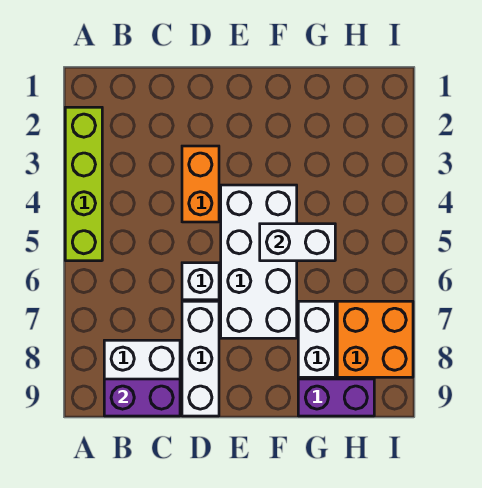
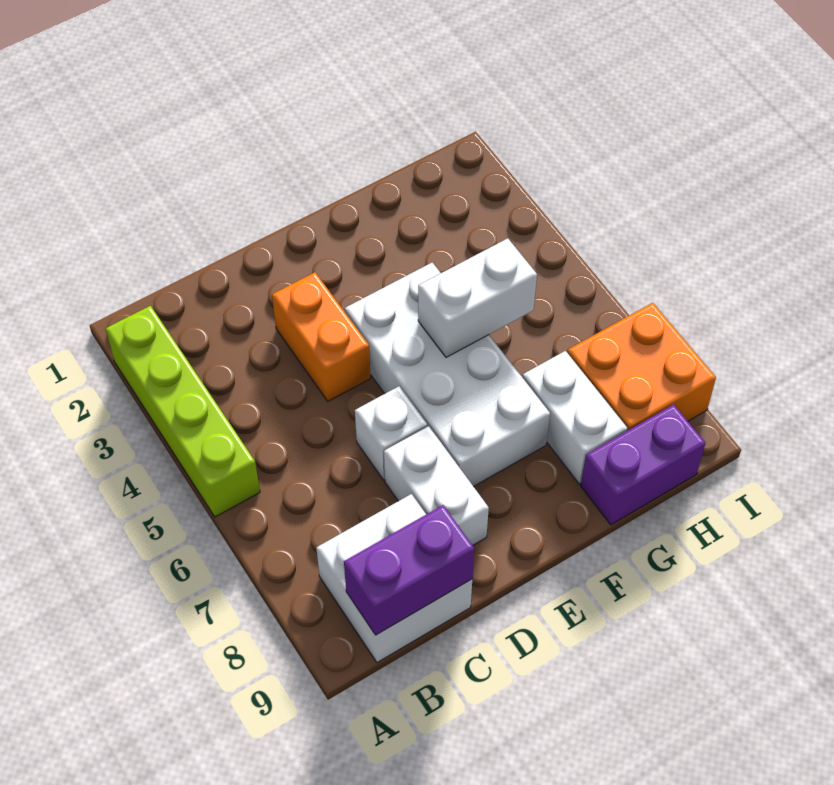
white 1x3 brick [182,301,219,416] -> white 1x2 brick [384,426,489,545]

